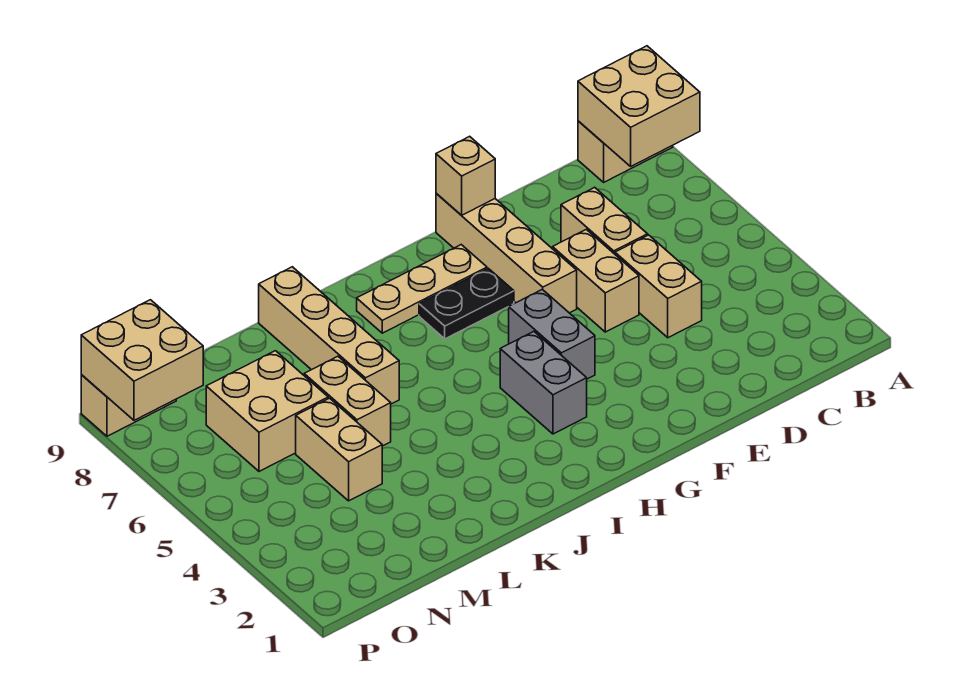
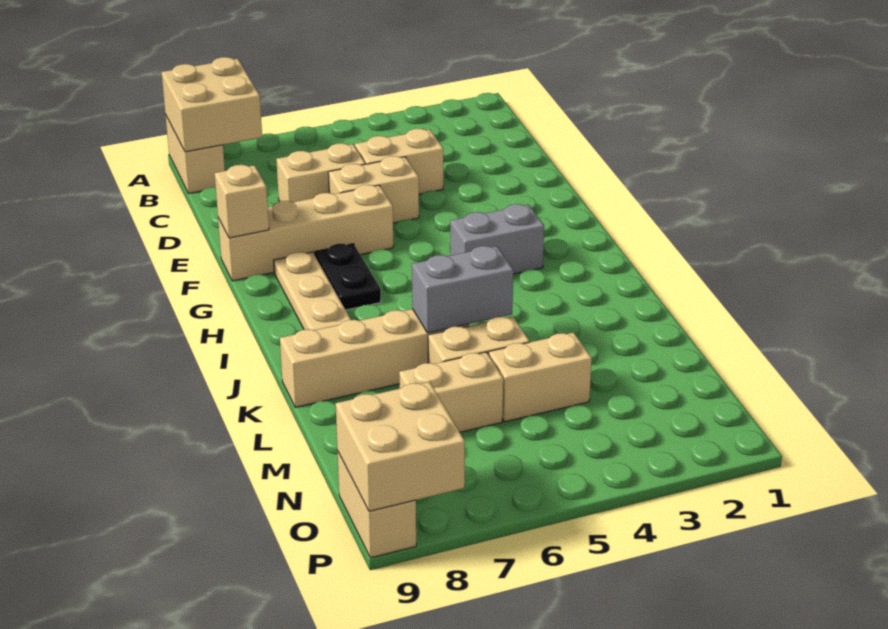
grey 1x2 brick [509,289,595,379] -> grey 1x2 brick moved to [412,246,513,333]
tan 2x2 brick [206,351,328,471] -> tan 1x2 brick [399,352,503,432]

